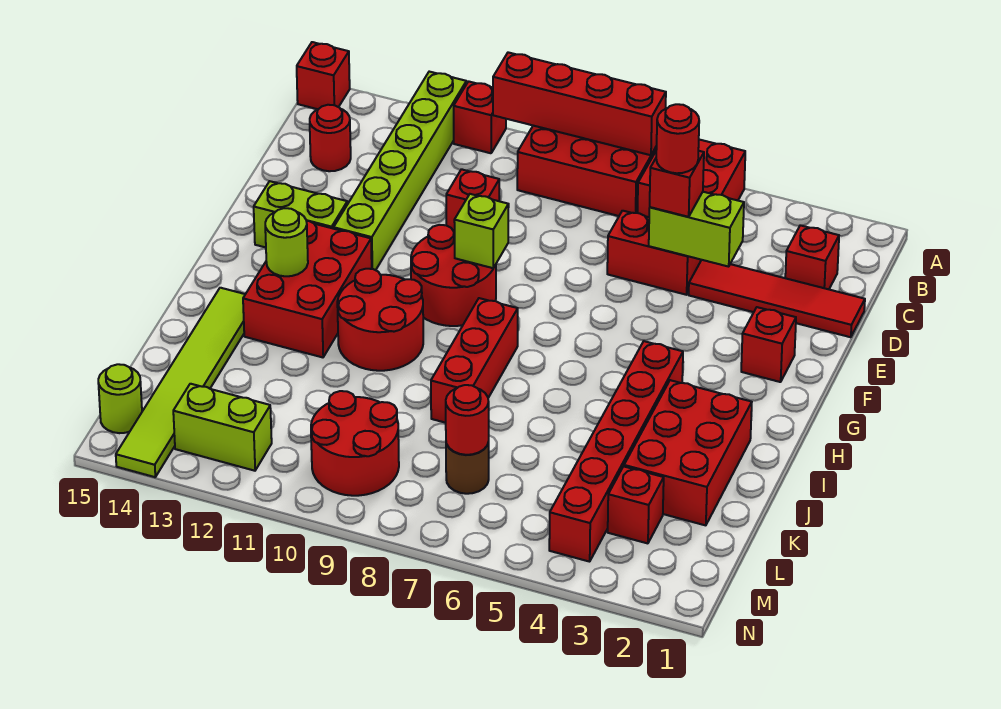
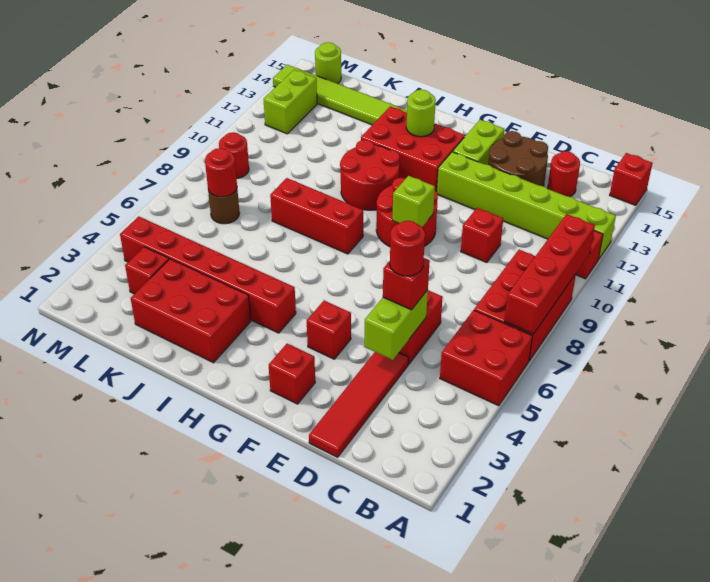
red 1x1 brick [785,225,839,289] -> red 1x1 brick moved to [307,301,351,359]
none -> brown 2x2 round brick [488,131,548,186]
red 2x2 round brick [311,391,399,496] -> red 1x1 round brick [219,132,249,179]

